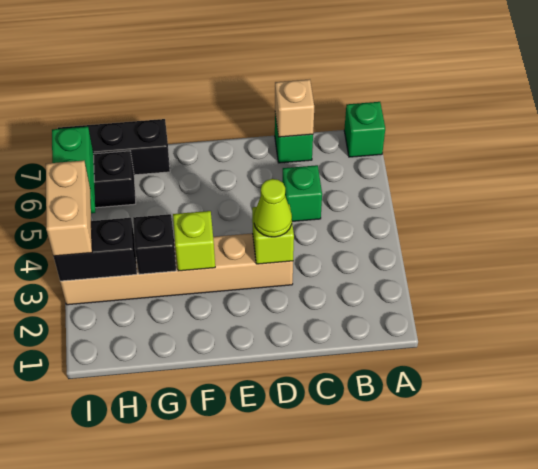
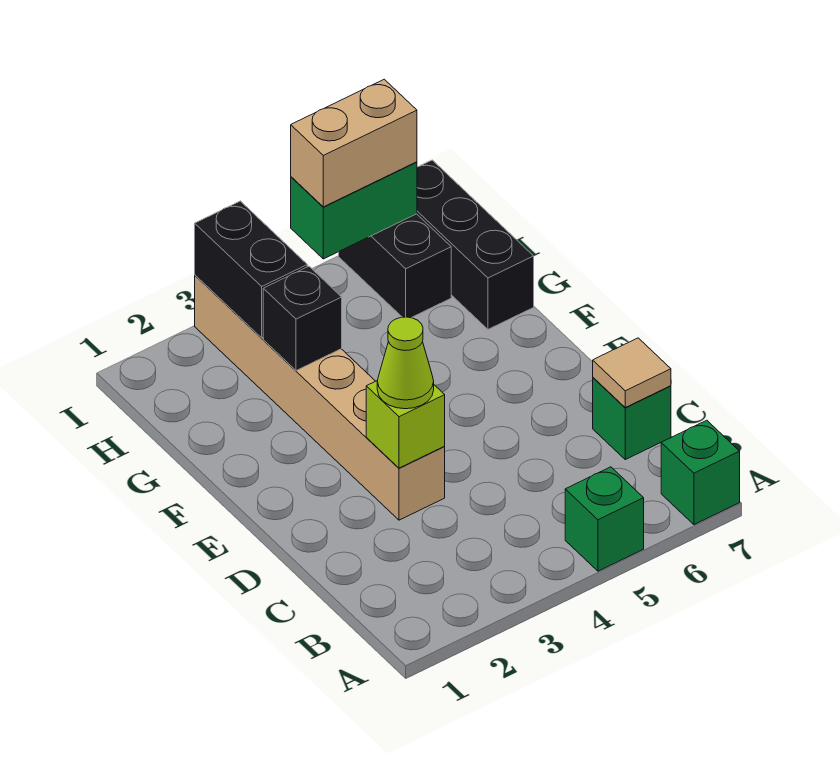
green 1x1 brick [282,165,322,221] -> green 1x1 brick moved to [565,467,644,571]
tan 1x1 brick [275,79,314,137] -> tan 1x1 tile [593,338,671,407]
lime 1x1 brick [173,211,215,271] -> none
tan 1x2 brick [46,161,92,256] -> tan 1x2 brick moved to [291,79,417,207]

